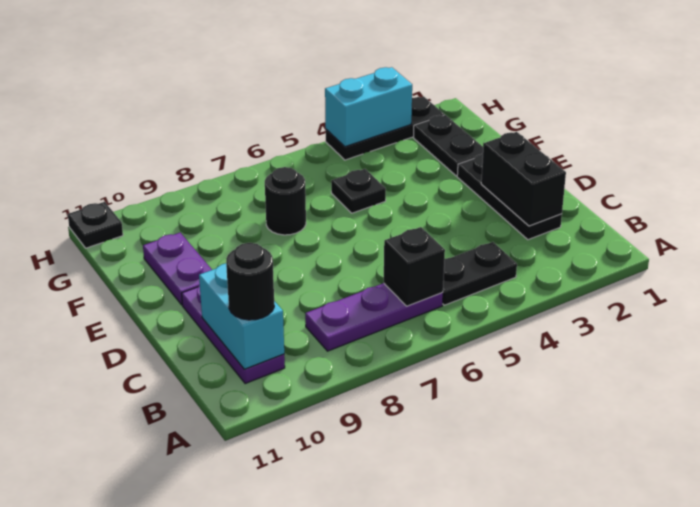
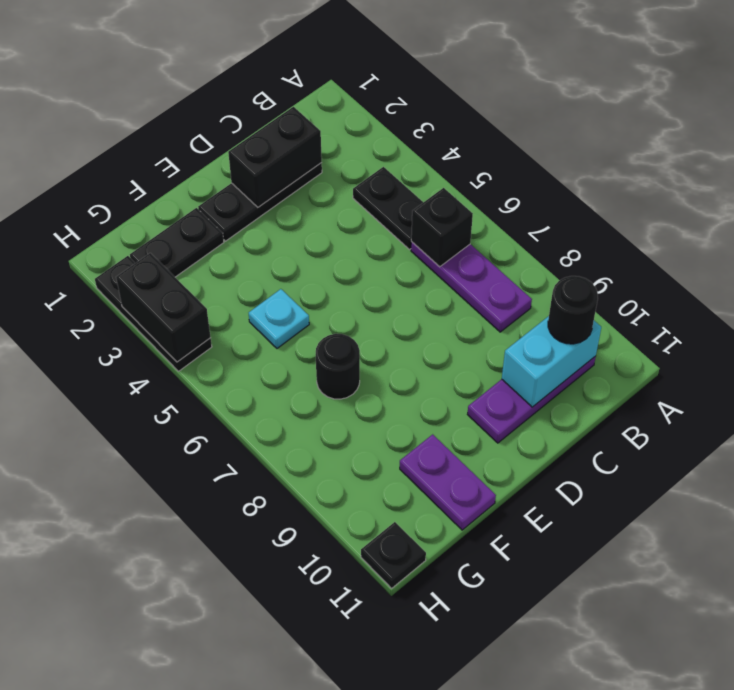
purple 1x2 plate [143,233,212,305] -> purple 1x2 plate turned to [400,434,496,530]
black 1x1 plate [331,169,386,213] -> cyan 1x1 plate [249,289,309,348]
cyan 1x2 brick [325,67,412,147] -> black 1x2 brick [116,253,211,362]

